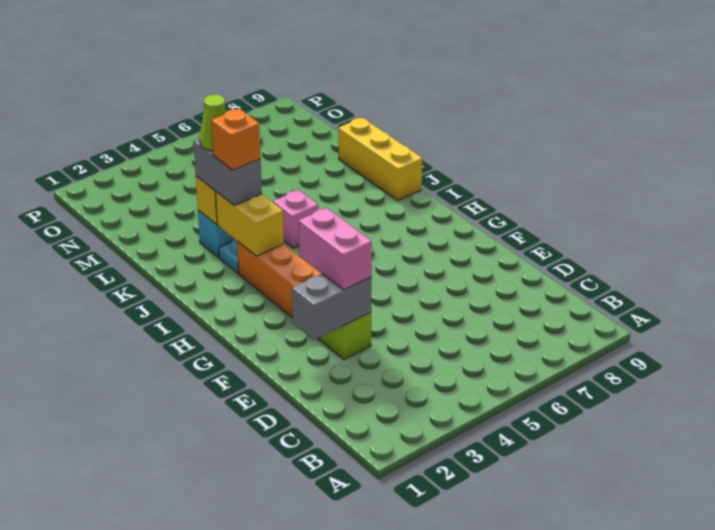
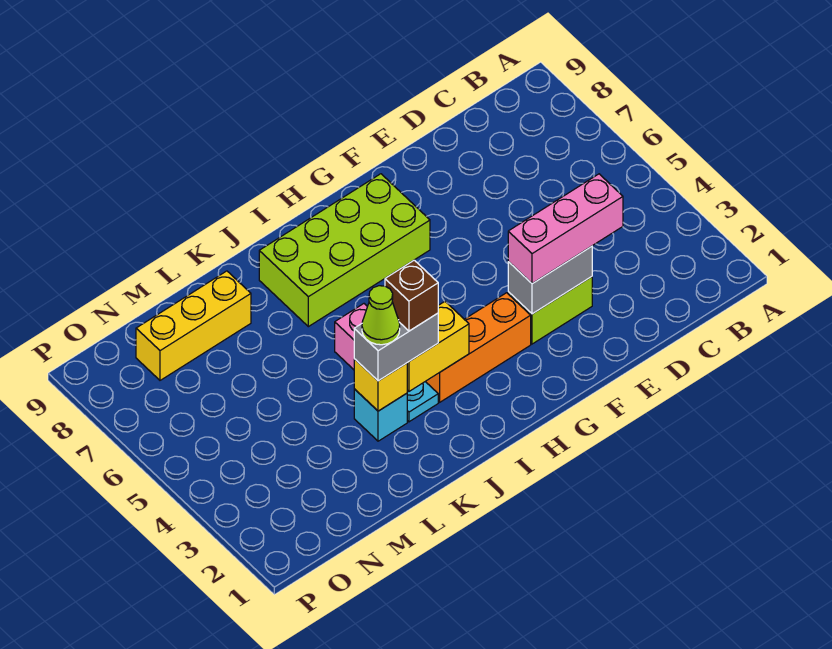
grey 1x2 brick [292,274,372,340] -> grey 1x2 brick turned to [508,246,592,314]
pink 1x2 brick [299,208,372,290] -> pink 1x3 brick [508,174,623,284]
none -> lime 2x4 brick [259,174,430,327]
orange 1x1 brick [211,109,261,170] -> brown 1x1 brick [385,260,438,331]
yellow 1x3 brick [338,118,422,200] -> yellow 1x3 brick moved to [136,271,251,380]

